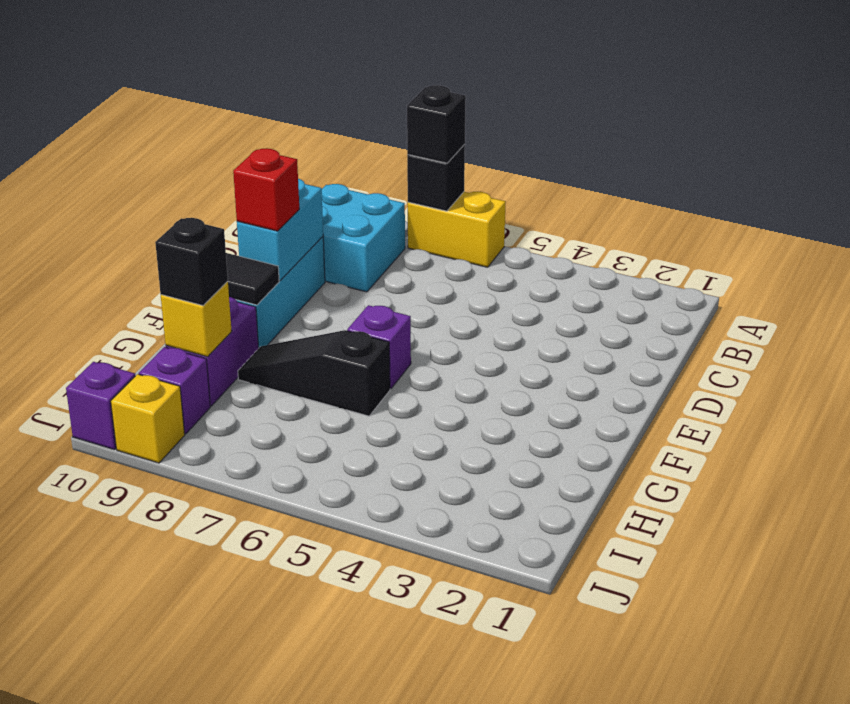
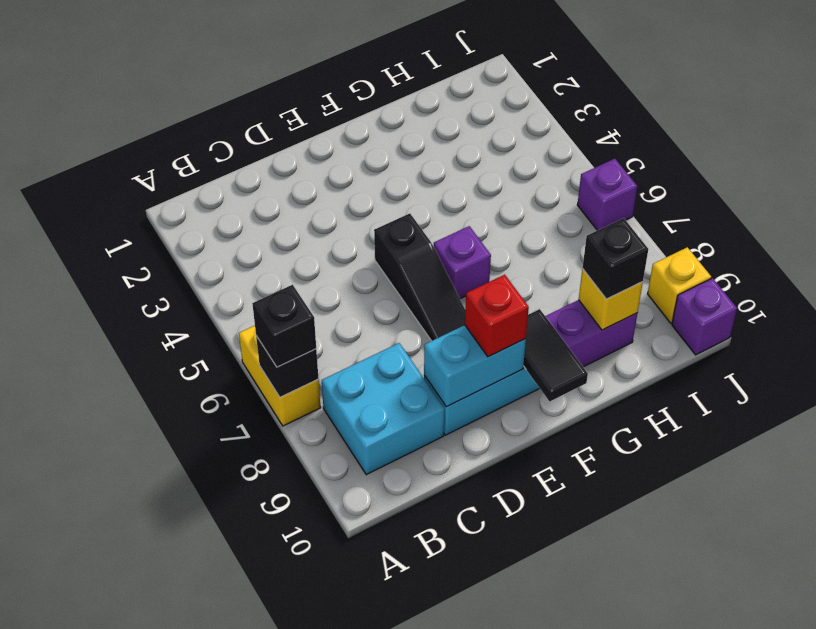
black 1x3 slope [238,330,390,416] -> black 1x3 slope moved to [374,213,465,341]
purple 1x1 brick [139,347,210,434] -> purple 1x1 brick moved to [577,159,637,230]

